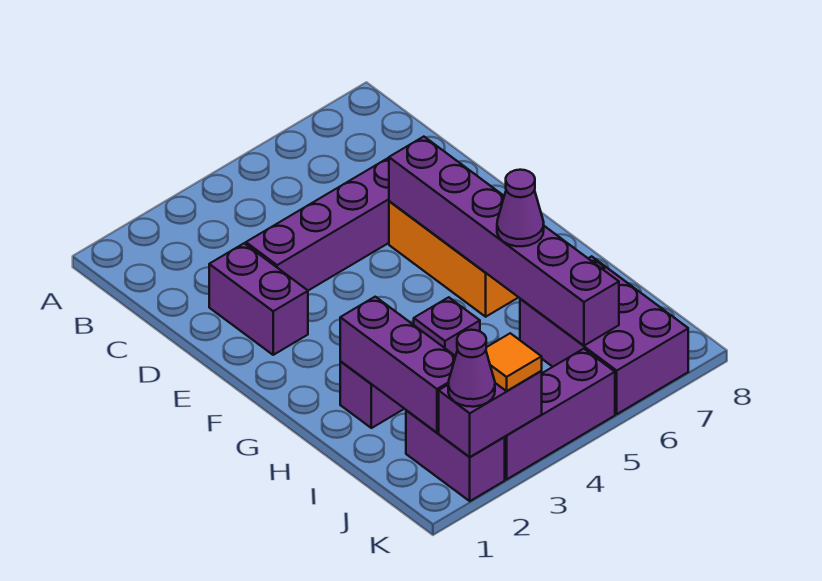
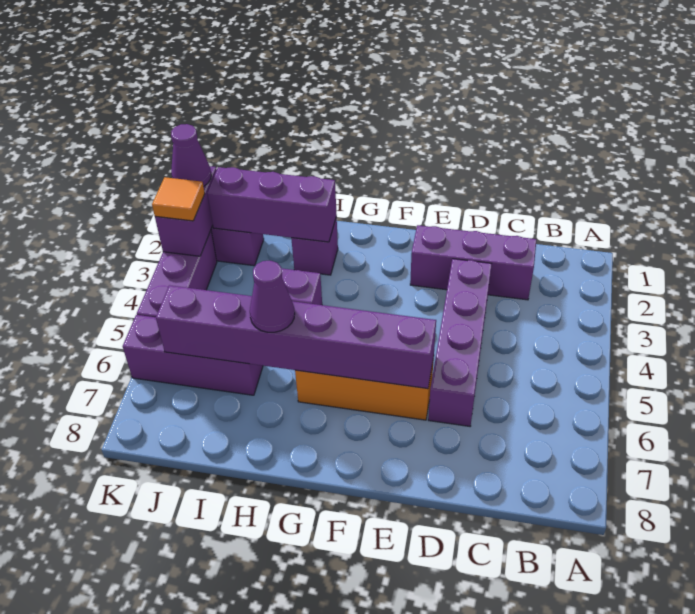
purple 1x2 brick [209,243,308,355] -> purple 1x3 brick [410,225,537,300]
purple 2x3 brick [520,256,688,414] -> purple 1x3 brick [123,315,263,395]

